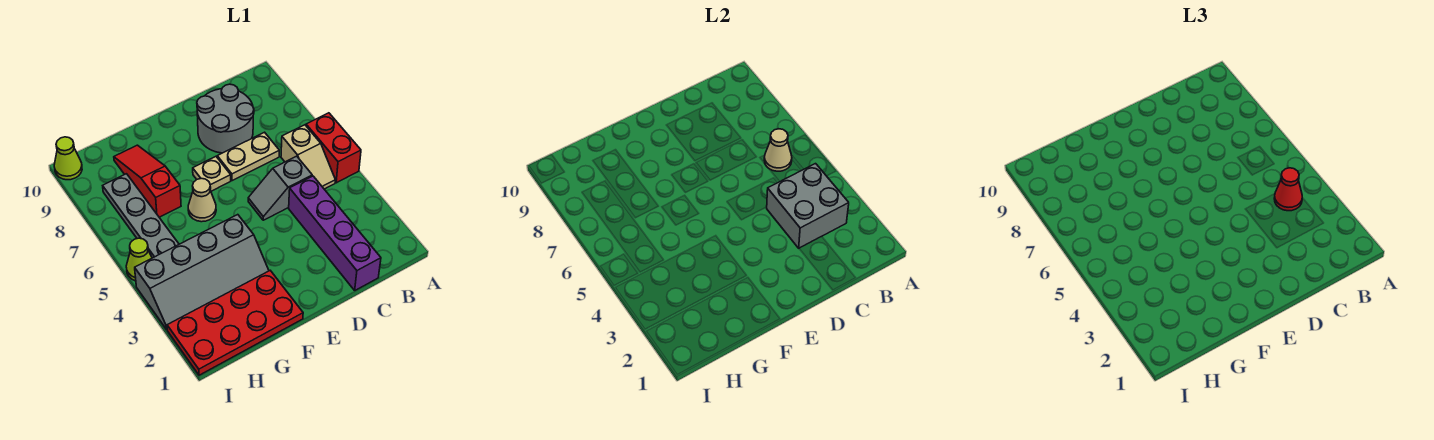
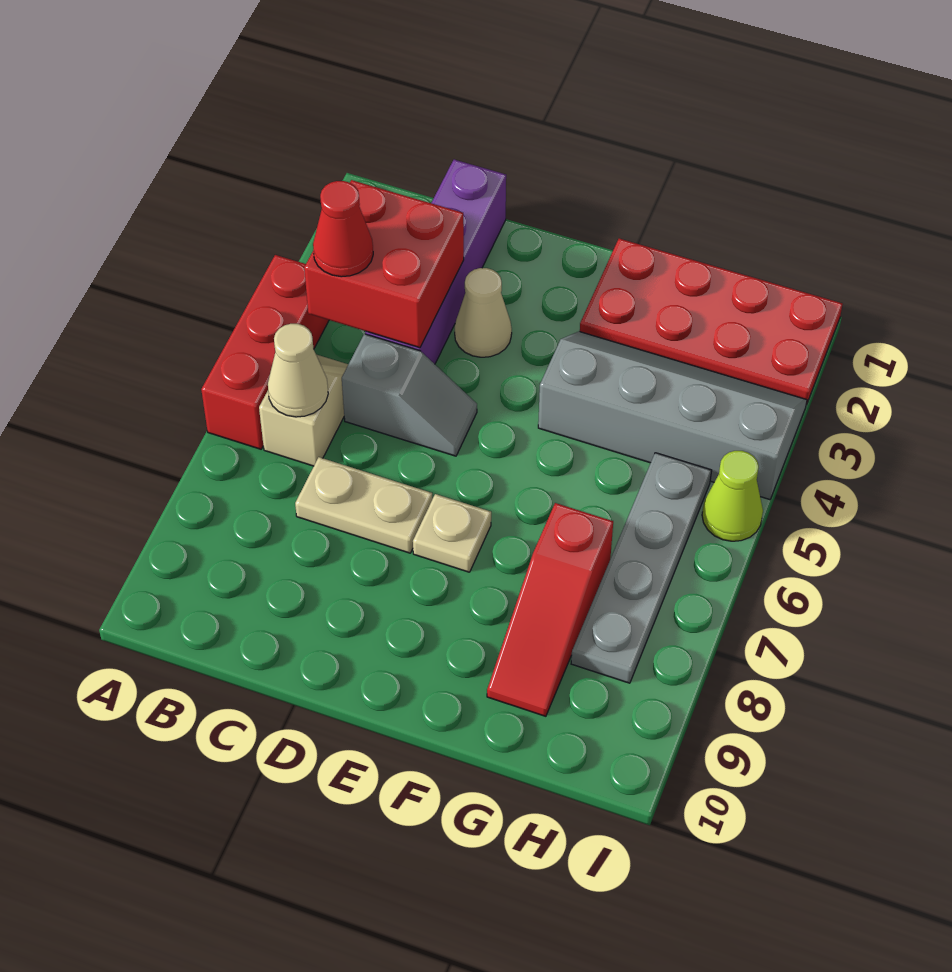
red 1x2 brick [306,113,361,183] -> red 1x3 brick [201,255,329,449]
grey 2x2 brick [767,164,849,248] -> red 2x2 brick [304,180,464,348]
grey 2x2 round brick [197,84,254,153] -> none
tan 1x1 cone [188,178,216,222] -> tan 1x1 cone moved to [455,268,512,357]
lime 1x1 cone [54,137,82,180] -> none

